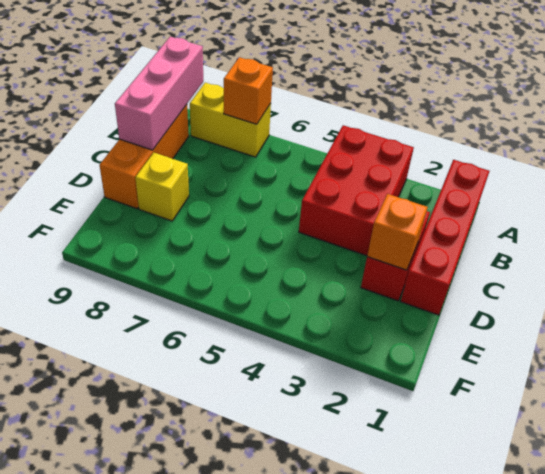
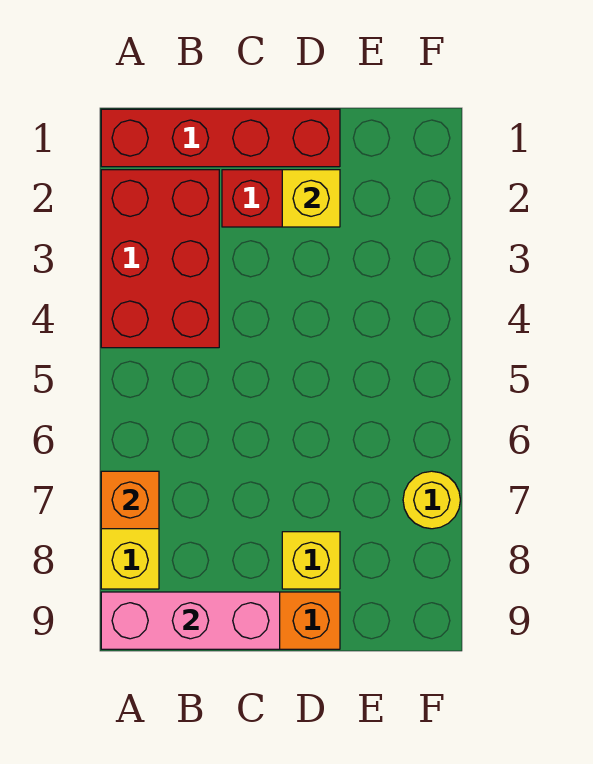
red 2x3 brick [299,125,414,256] -> red 2x3 brick turned to [101,170,219,348]
orange 1x1 brick [367,194,428,270] -> yellow 1x1 brick [282,170,340,227]
none -> yellow 1x1 round brick [403,471,460,529]

